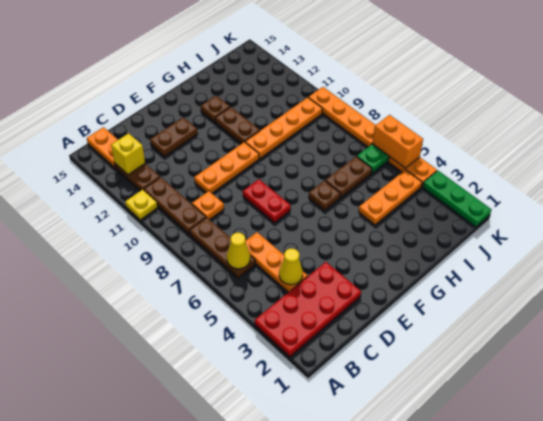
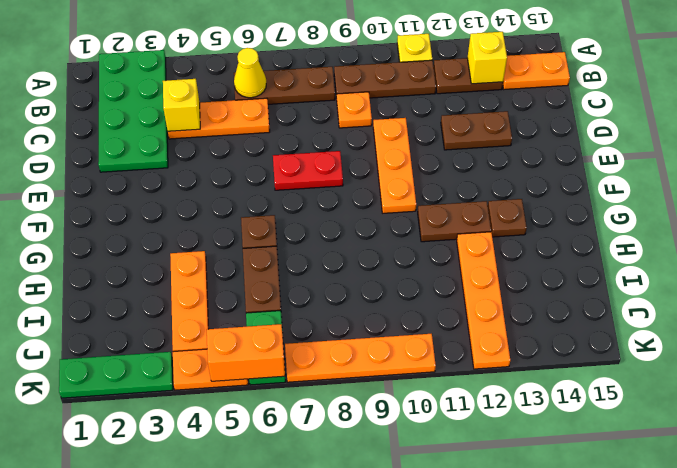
red 2x4 plate [255,262,361,357] -> green 2x4 plate [98,50,168,172]
yellow 1x1 cone [279,249,303,285] -> yellow 1x1 brick [163,79,200,131]
brown 1x2 plate [150,117,197,156] -> brown 1x2 plate turned to [441,111,512,150]
orange 1x4 plate [245,97,322,158] -> orange 1x4 plate moved to [457,232,510,369]

